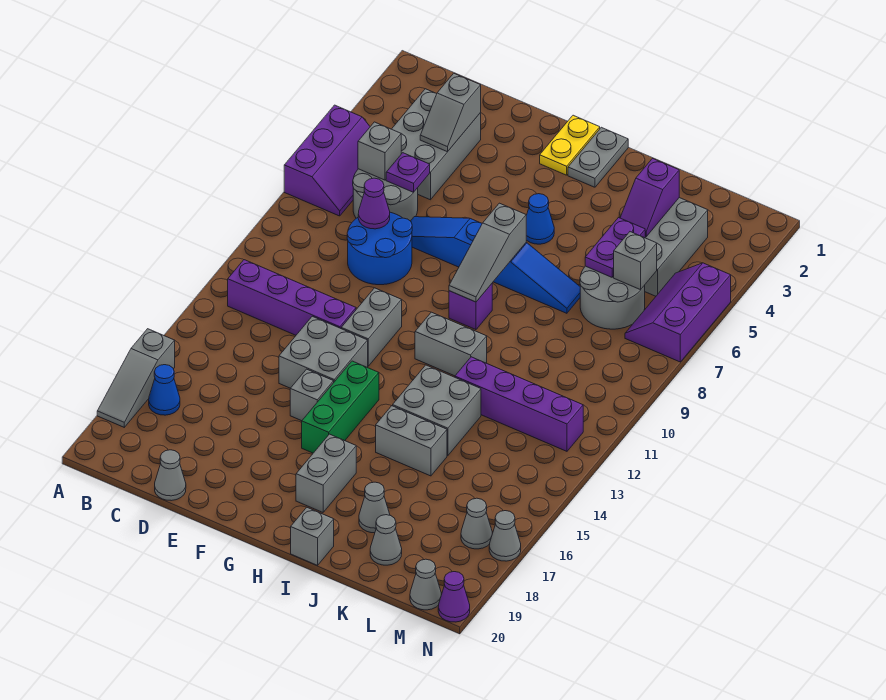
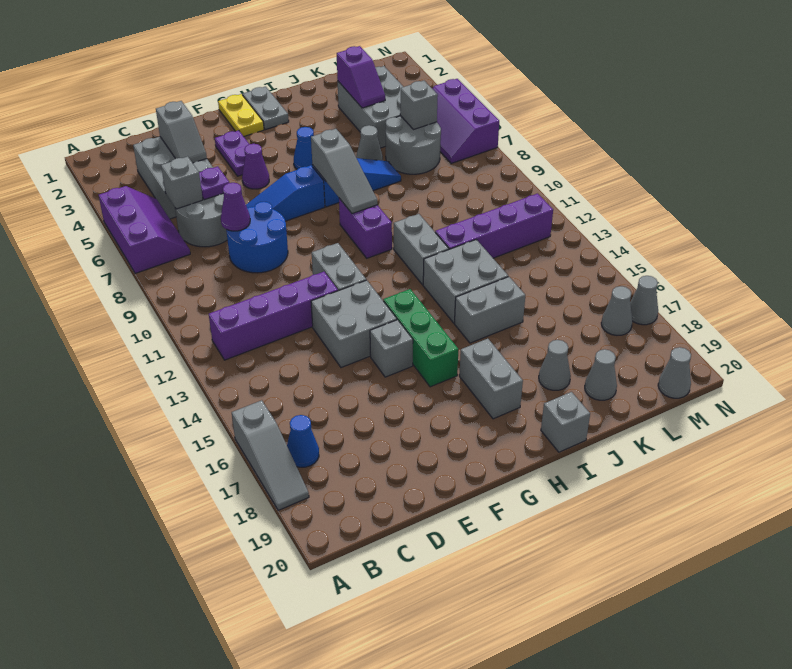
grey 1x1 cone [155,450,186,501] -> grey 1x1 cone moved to [356,125,383,161]
purple 1x1 brick [449,284,492,330] -> purple 1x2 brick [339,198,392,258]
grey 1x2 brick [415,312,487,376] -> grey 1x2 brick turned to [394,214,449,285]
purple 1x2 plate [585,218,645,277] -> purple 1x2 plate moved to [215,130,249,176]
purple 1x1 cone [438,572,470,622] -> purple 1x1 cone moved to [242,144,269,189]

